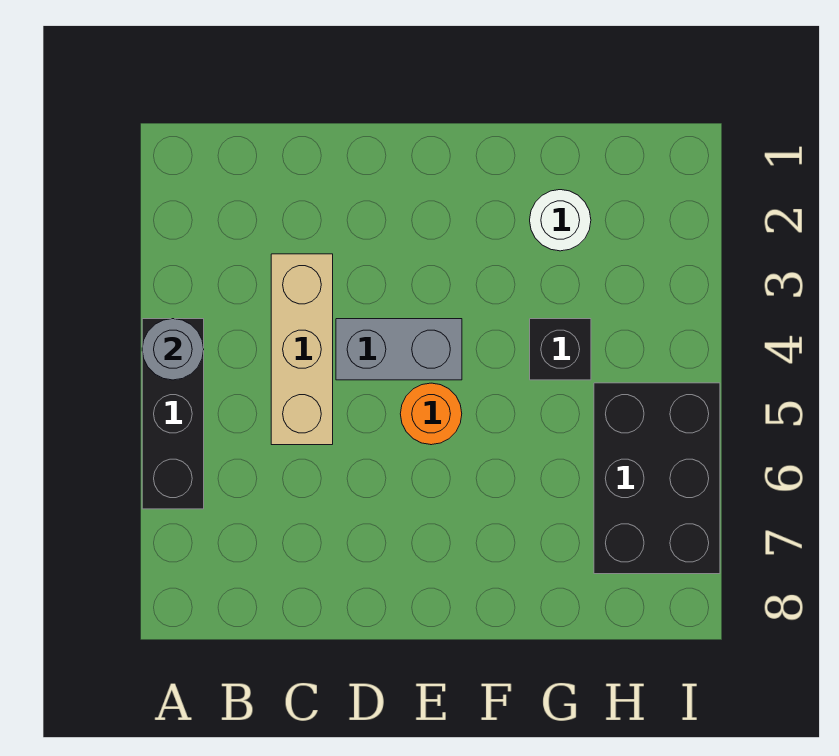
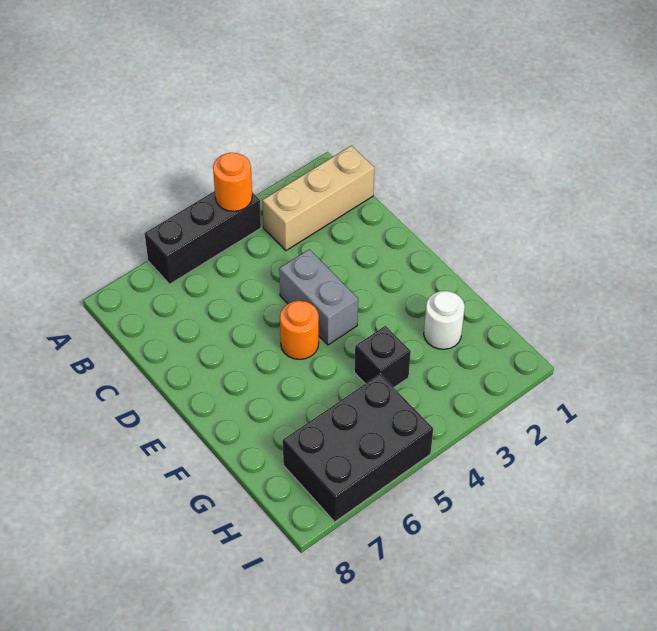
grey 1x1 round brick [142,319,204,380] -> orange 1x1 round brick [213,153,252,211]
tan 1x3 brick [271,254,333,445] -> tan 1x3 brick moved to [262,146,374,251]

